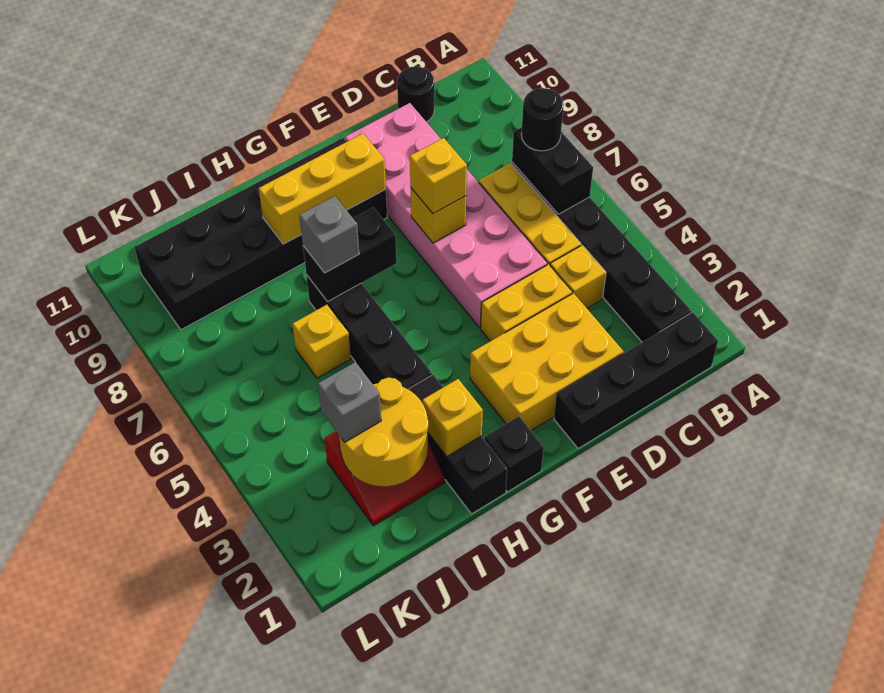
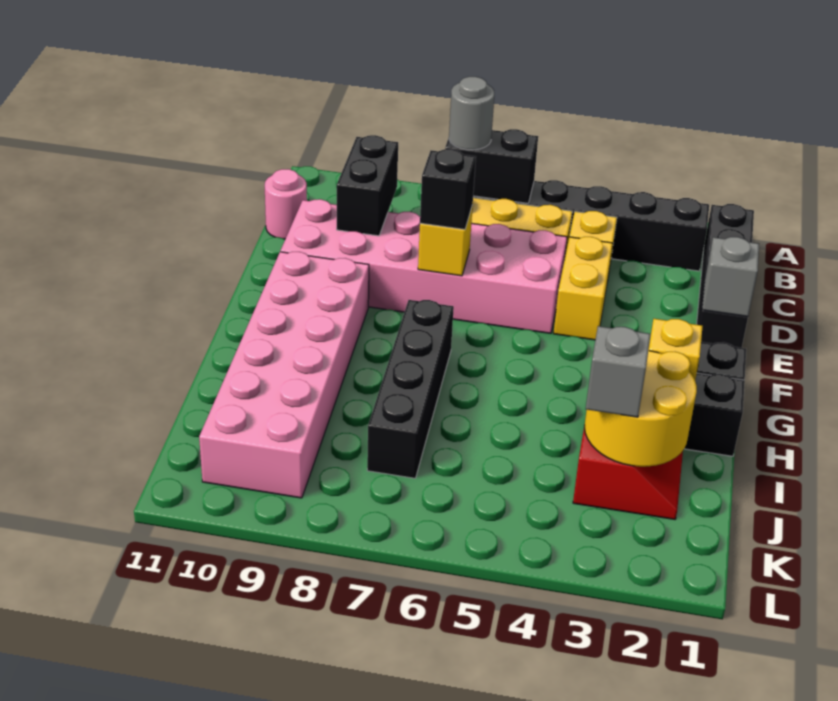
black 1x1 round brick [521,88,564,151] -> grey 1x1 round brick [449,77,494,150]
black 1x1 round brick [397,66,434,122] -> pink 1x1 round brick [265,169,307,239]
yellow 2x3 brick [470,293,623,430] -> none
yellow 1x1 brick [410,138,467,214] -> black 1x1 brick [420,149,476,229]
black 2x6 brick [135,138,387,330] -> pink 2x6 brick [199,252,369,498]
yellow 1x3 brick [259,134,386,244] -> none
black 1x2 brick [303,207,397,302] -> black 1x2 brick moved to [337,135,398,236]
black 1x4 brick [306,275,432,389] -> black 1x4 brick turned to [367,300,454,478]
grey 1x1 brick [299,196,359,273] -> grey 1x1 brick moved to [702,237,759,316]
yellow 1x1 brick [293,305,351,378] -> none

